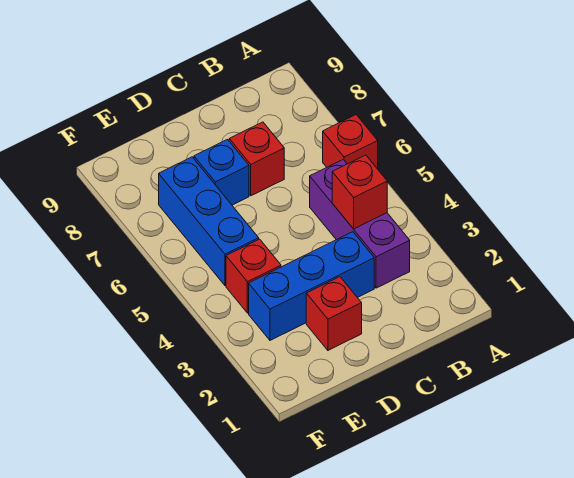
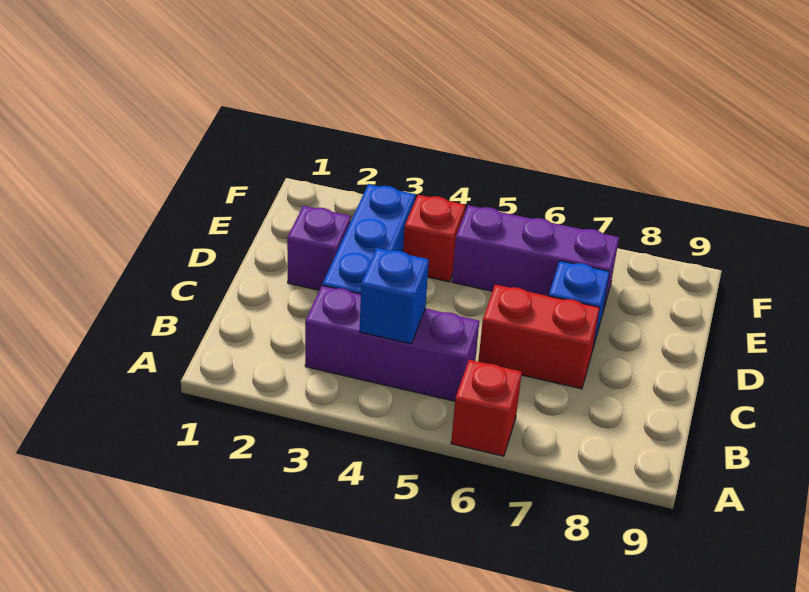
red 1x1 brick [332,155,387,229] -> blue 1x1 brick [360,248,429,344]
red 1x1 brick [229,122,284,196] -> red 1x2 brick [478,285,600,389]
red 1x1 brick [306,277,362,350] -> purple 1x1 brick [287,206,351,290]
blue 1x3 brick [159,157,259,286] -> purple 1x3 brick [452,205,619,311]

